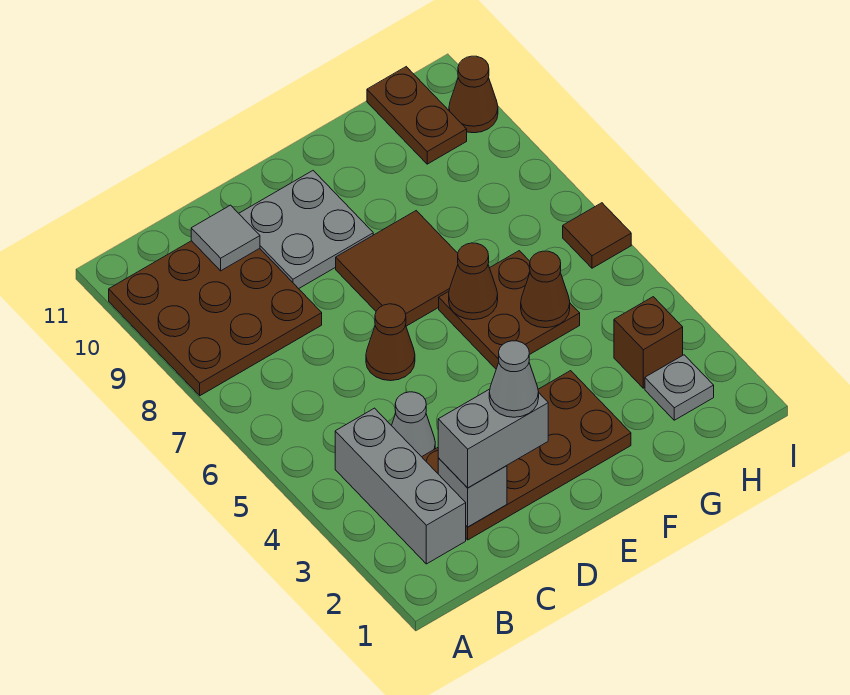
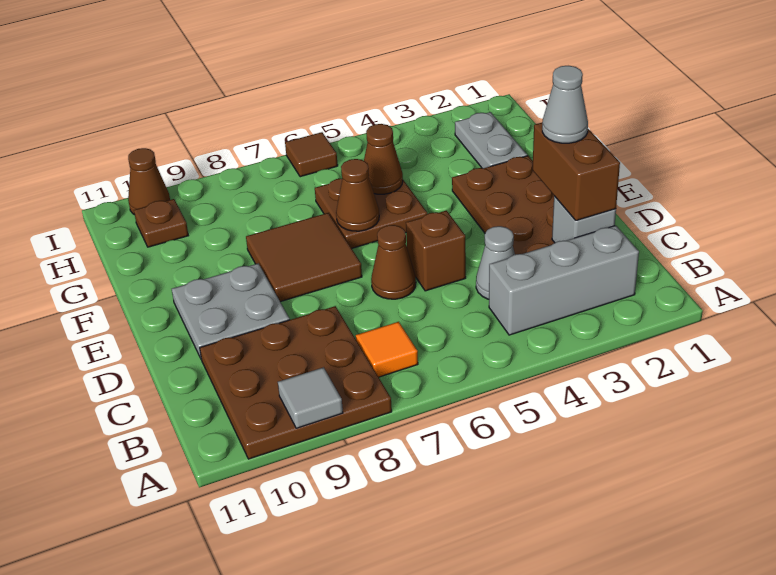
none -> orange 1x1 tile [356,322,418,377]
grey 1x2 brick [438,389,548,488] -> brown 1x2 brick [532,123,620,221]
grey 1x1 tile [191,205,260,271] -> grey 1x1 tile moved to [278,367,343,428]
grey 1x1 plate [645,355,714,420] -> grey 1x2 plate [455,112,527,168]
brown 1x1 brick [614,297,683,388] -> brown 1x1 brick moved to [406,211,466,291]
brown 1x2 plate [367,67,467,164] -> brown 1x1 plate [134,199,188,247]

